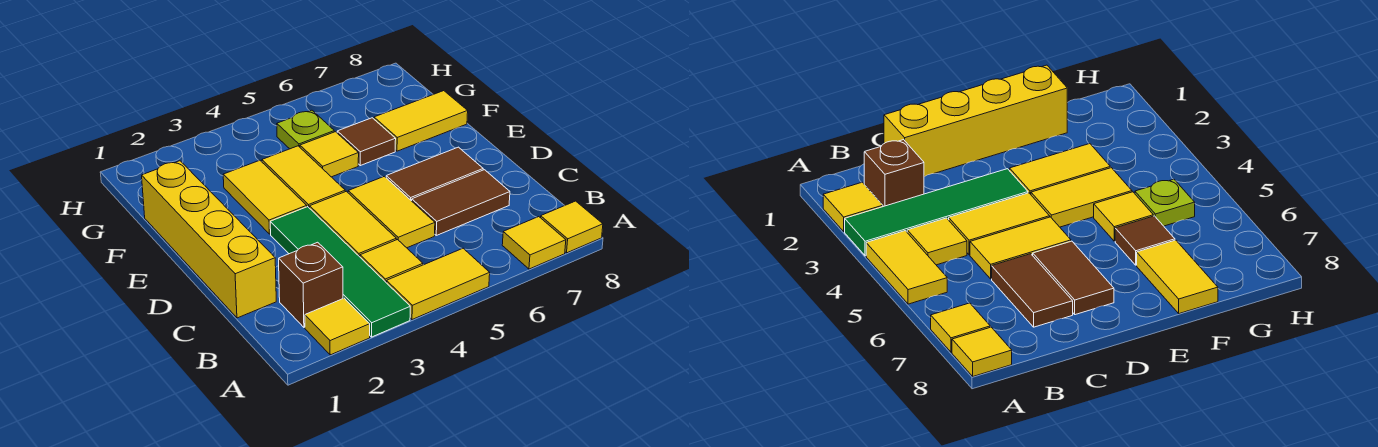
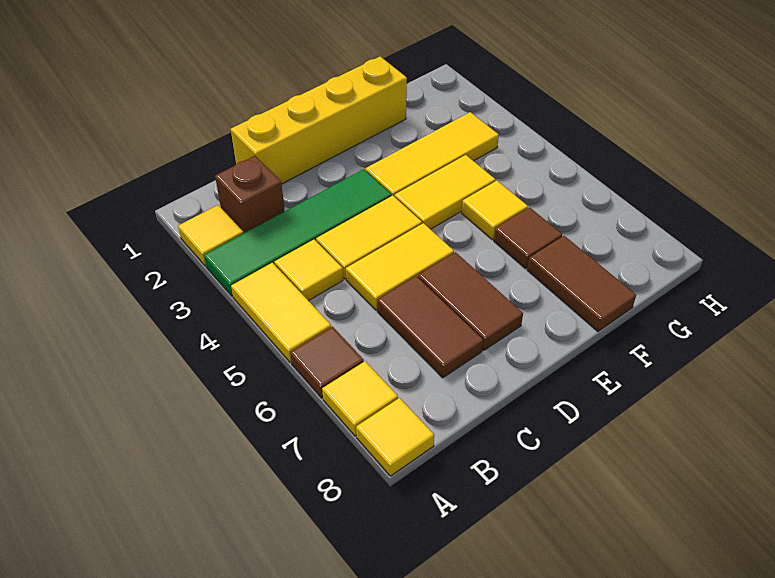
none -> brown 1x1 tile [290,327,364,398]
yellow 1x2 tile [223,160,307,234] -> yellow 1x3 tile [366,112,499,197]
yellow 1x2 tile [374,91,468,151] -> brown 1x2 tile [527,236,636,332]
lime 1x1 plate [277,110,334,149] -> none

